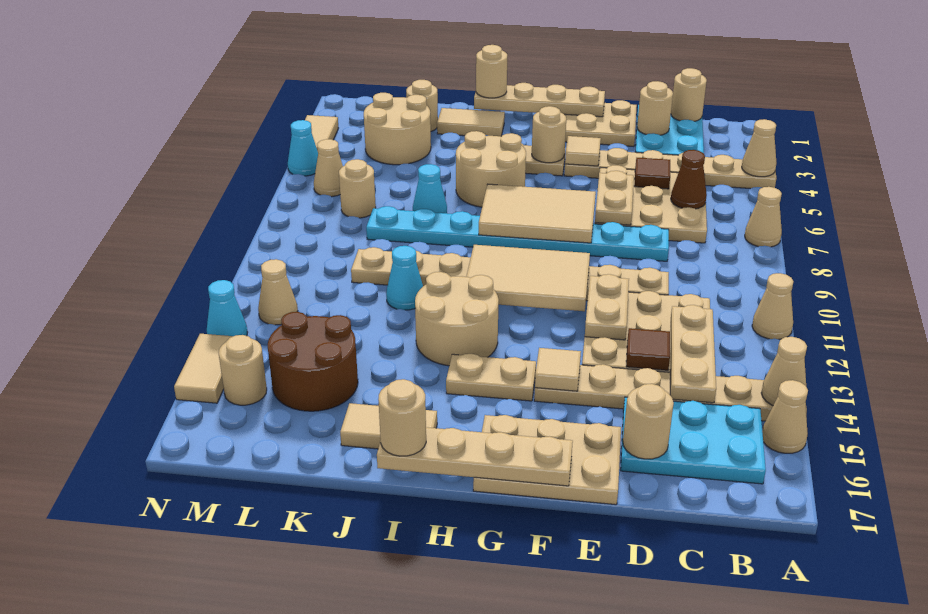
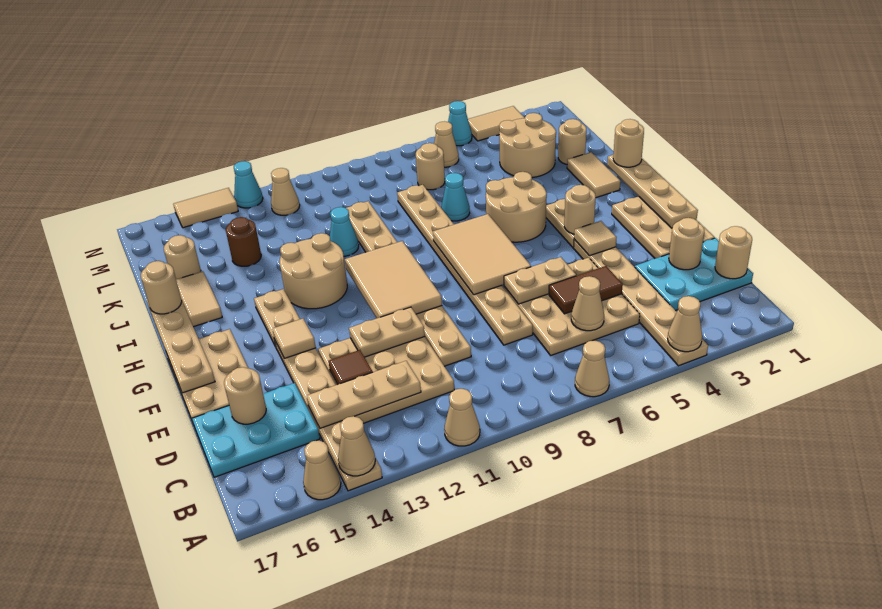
cyan 2x3 plate [621,397,766,484] -> cyan 2x3 plate turned to [192,383,320,477]
brown 1x1 cone [671,150,707,209] -> tan 1x1 cone [571,276,604,331]
brown 1x1 tile [635,158,670,189] -> brown 1x2 tile [549,266,623,314]
cyan 1x8 plate [366,206,669,261] -> tan 1x8 plate [397,185,533,345]
brown 2x2 round brick [268,312,358,411] -> brown 1x1 round brick [226,217,261,266]
tan 1x1 round brick [219,335,267,405] -> tan 1x1 round brick moved to [164,235,201,279]

